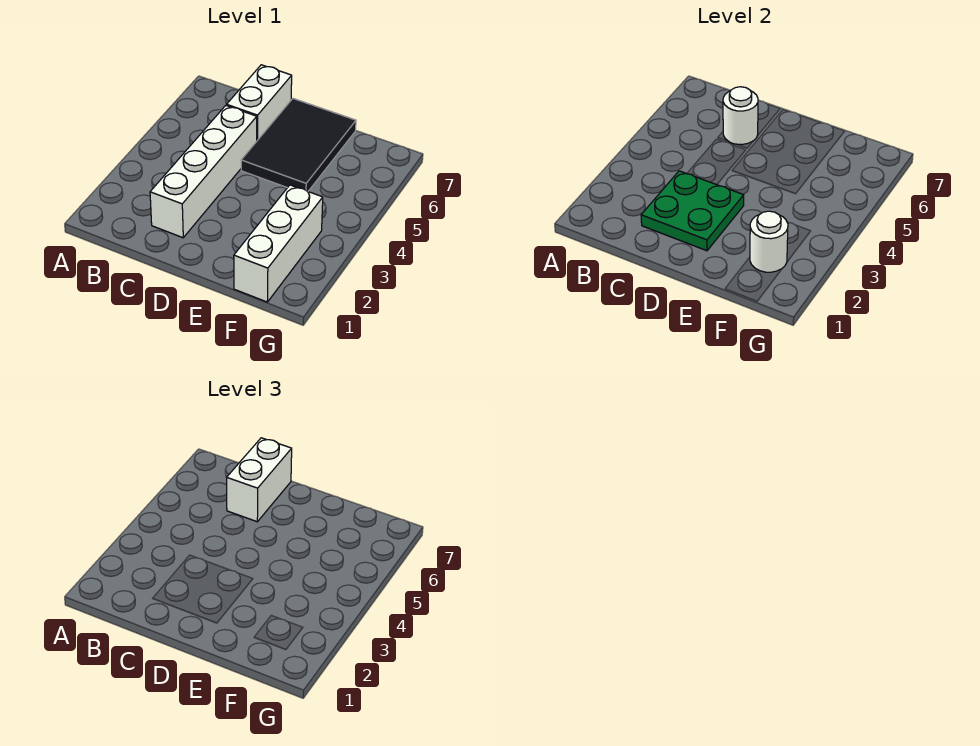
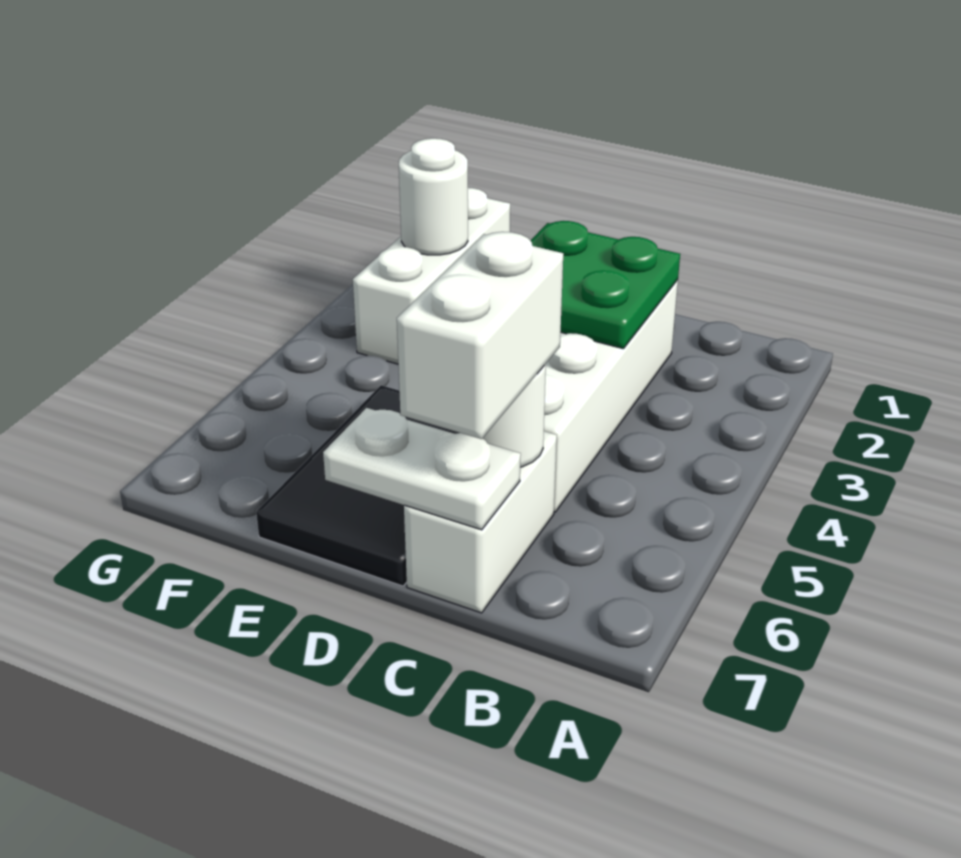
none -> white 1x2 plate [323,408,521,530]

